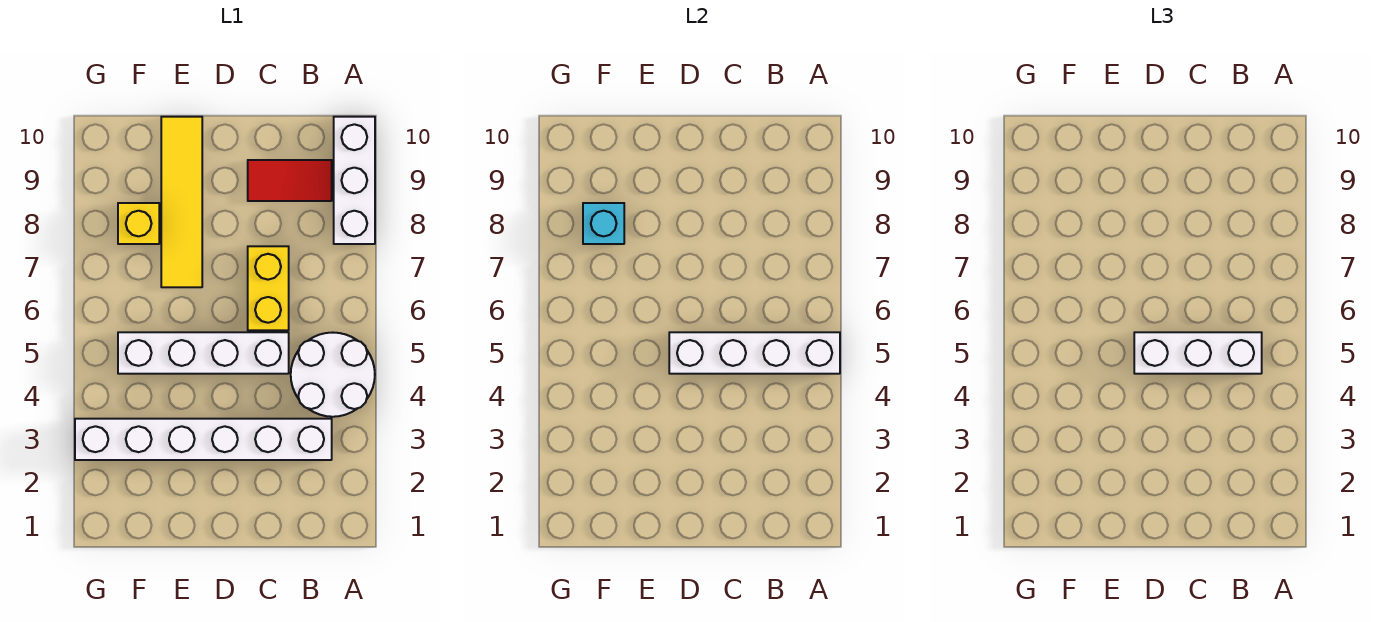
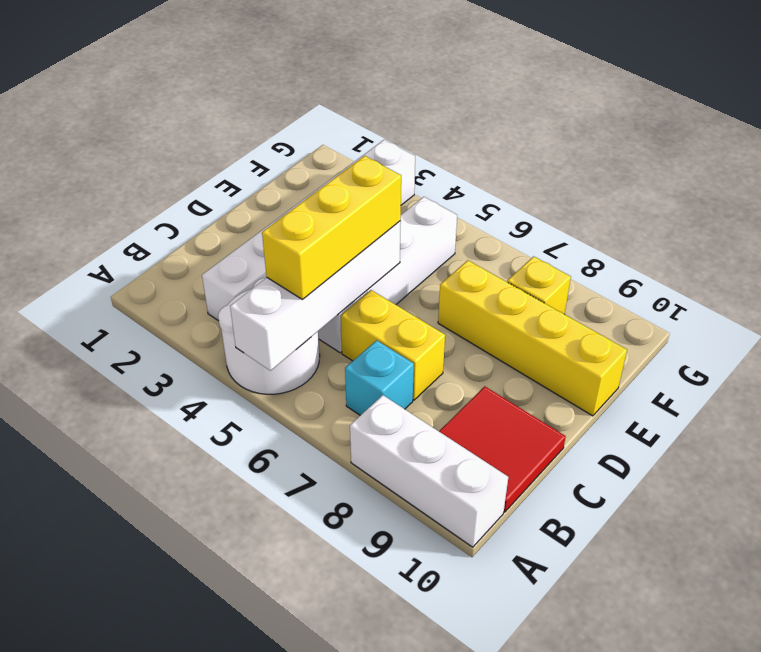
white 1x3 brick [1134,332,1262,374] -> yellow 1x3 brick [262,156,401,299]
red 1x2 tile [248,160,332,201] -> red 2x2 tile [439,386,566,512]
yellow 1x4 tile [161,117,202,287] -> yellow 1x4 brick [438,260,627,416]
cyan 1x1 brick [583,203,624,244] -> cyan 1x1 brick moved to [345,340,414,415]

